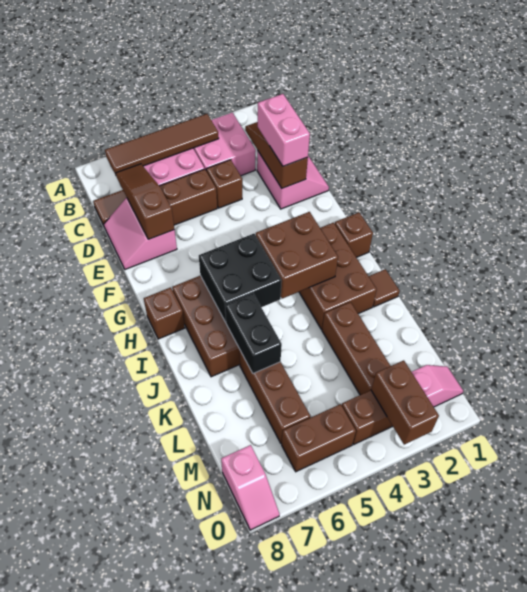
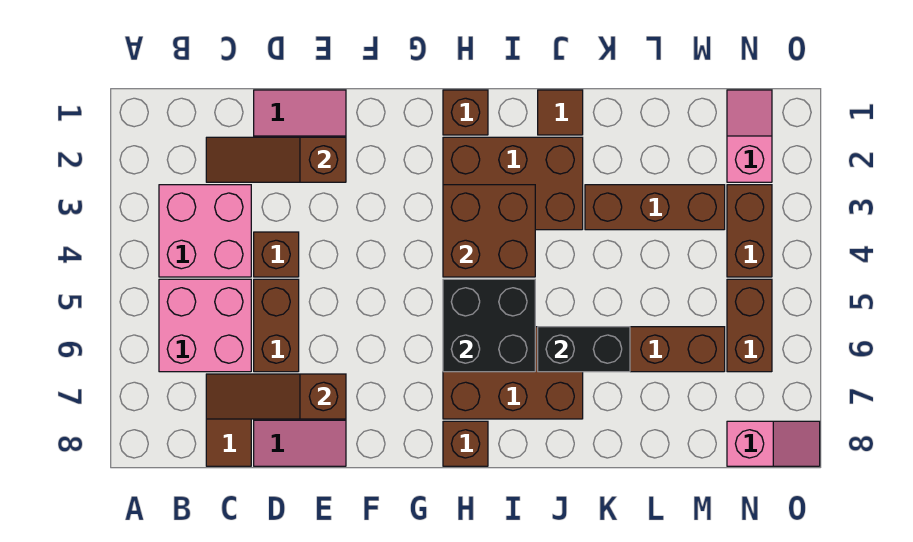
brown 1x4 tile [105,114,219,175] -> none
pink 1x2 brick [258,94,310,166] -> none
brown 1x2 brick [371,360,439,445] -> none

